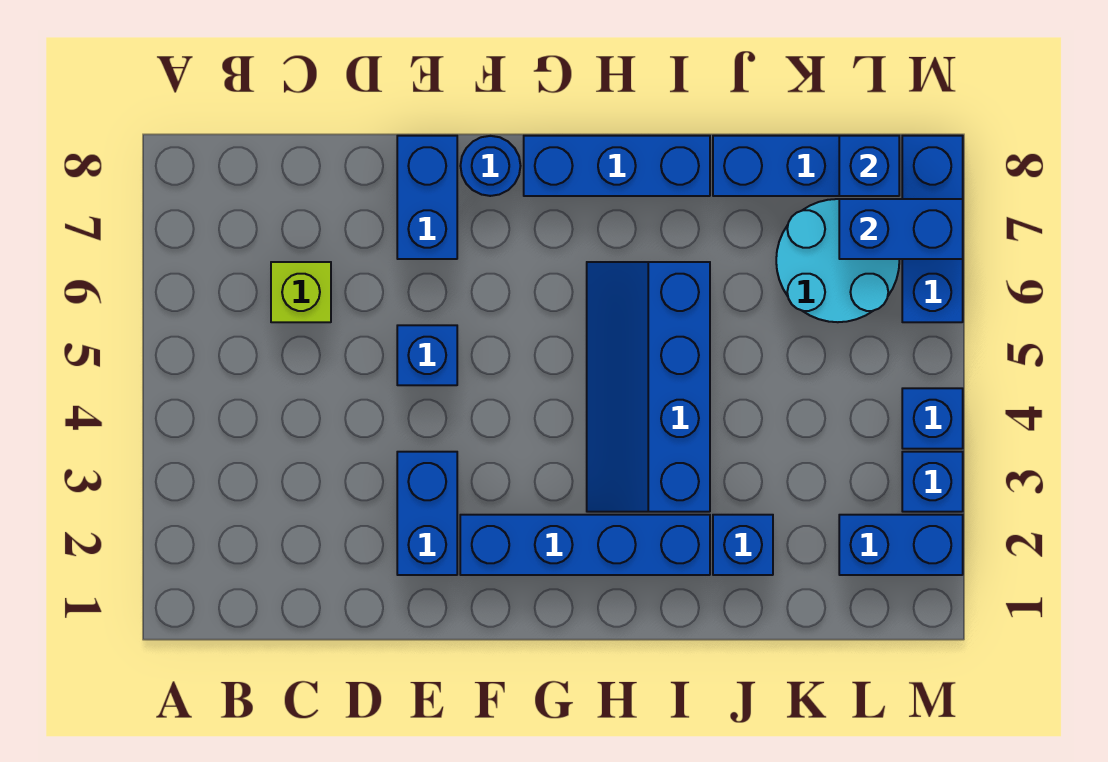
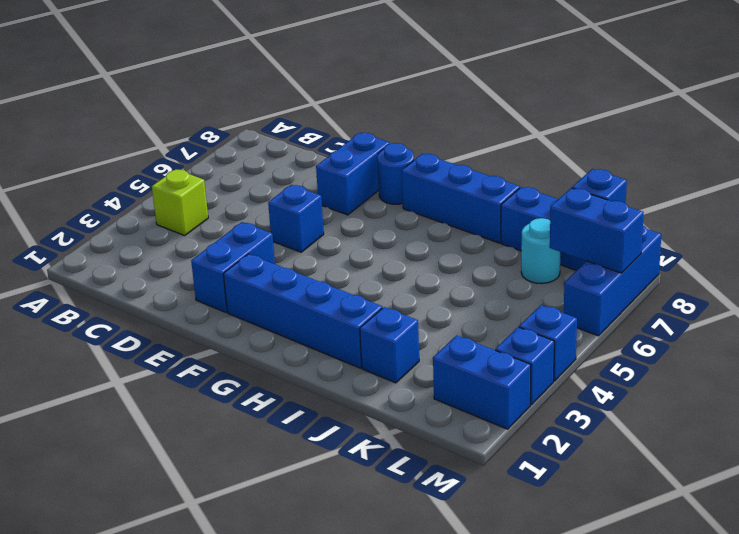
lime 1x1 brick [271,262,331,322] -> lime 1x1 brick moved to [152,169,208,236]
blue 2x4 slope [587,262,710,512] -> none
cyan 2x2 round brick [776,199,899,322] -> cyan 1x1 round brick [521,218,560,284]

